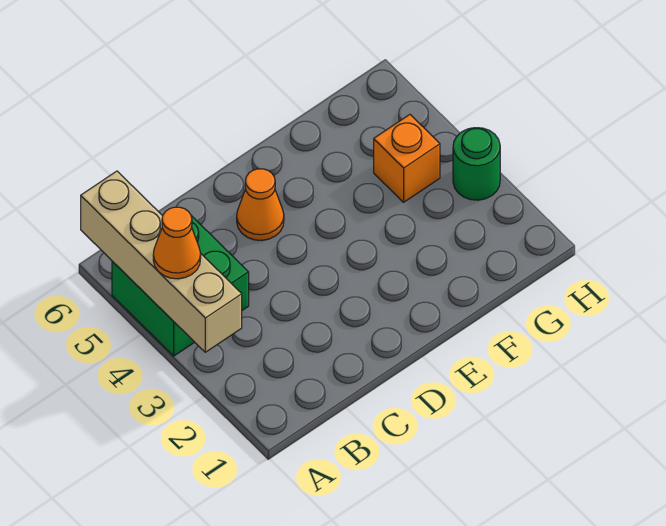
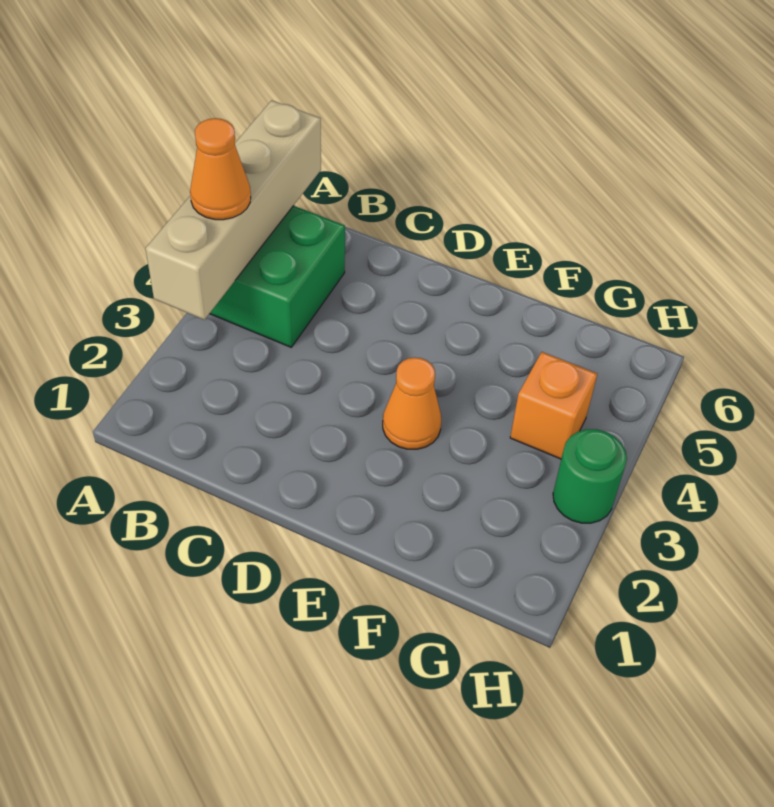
orange 1x1 cone [237,169,284,241] -> orange 1x1 cone moved to [383,357,441,449]

